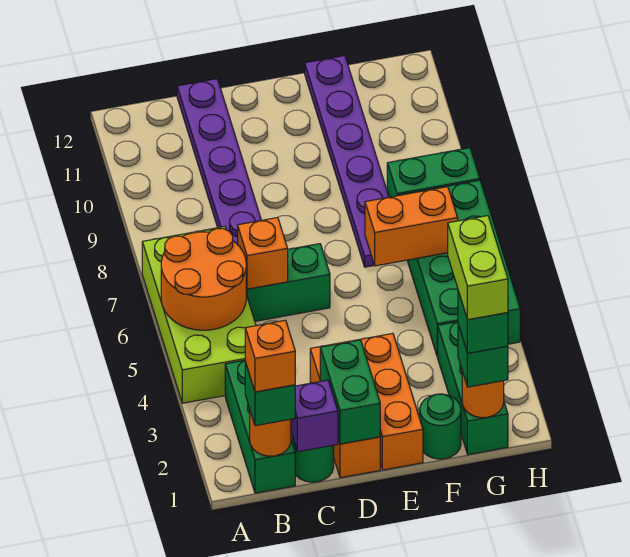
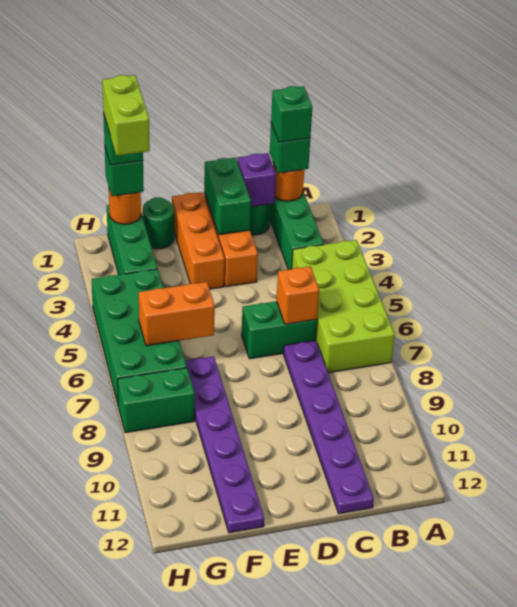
orange 2x2 round brick [161,229,246,330] -> none
orange 1x1 brick [245,320,295,392] -> green 1x1 brick [271,86,312,142]

